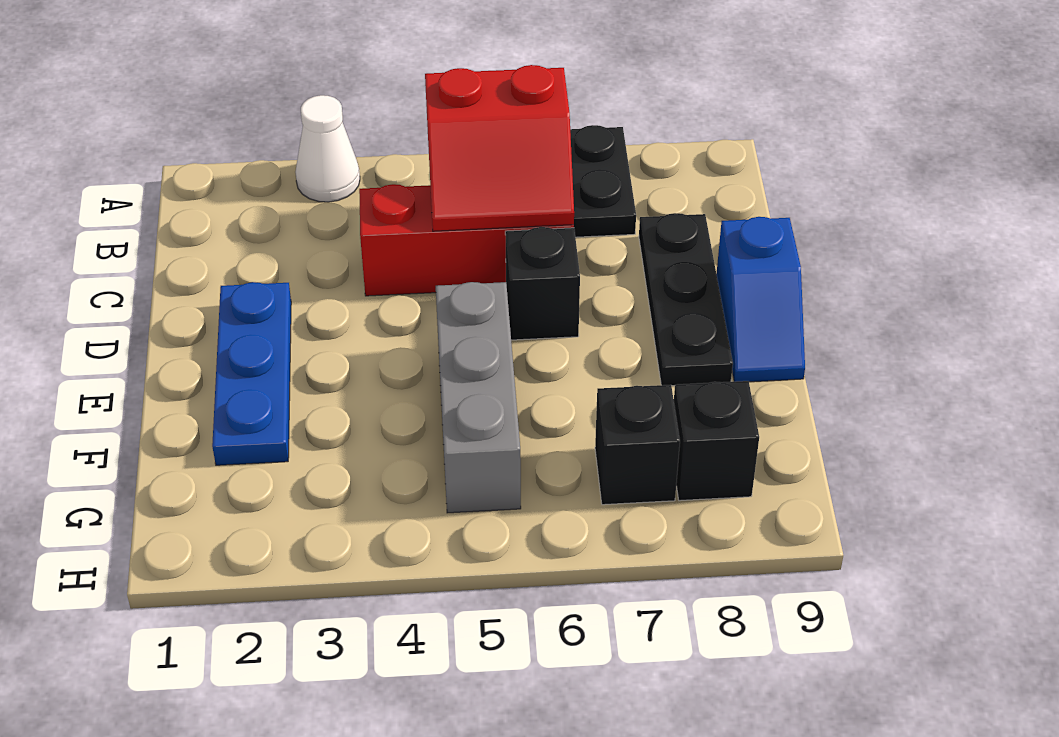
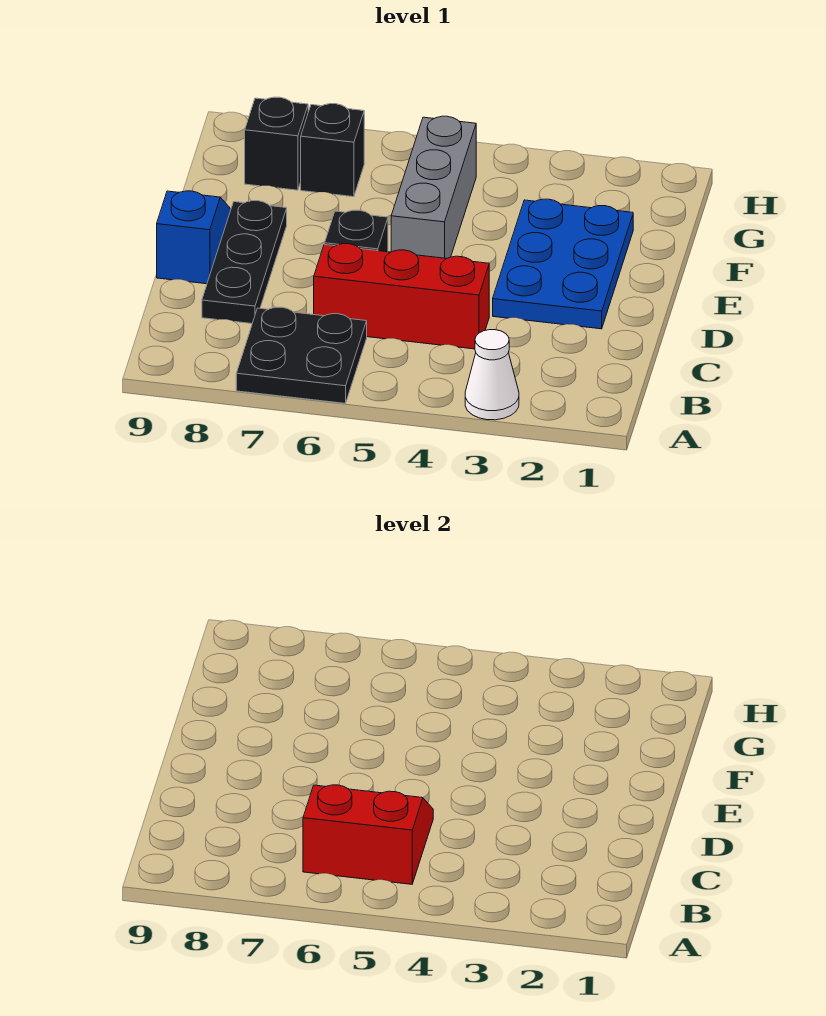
blue 1x3 plate [212,282,291,465] -> blue 2x3 plate [493,199,633,329]

